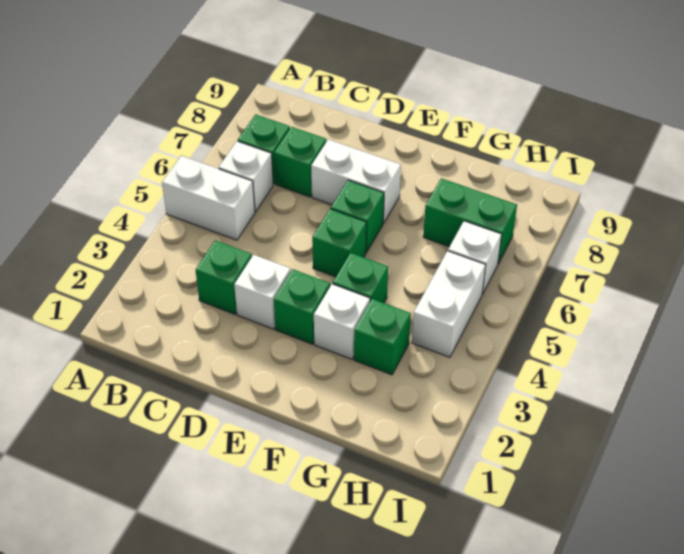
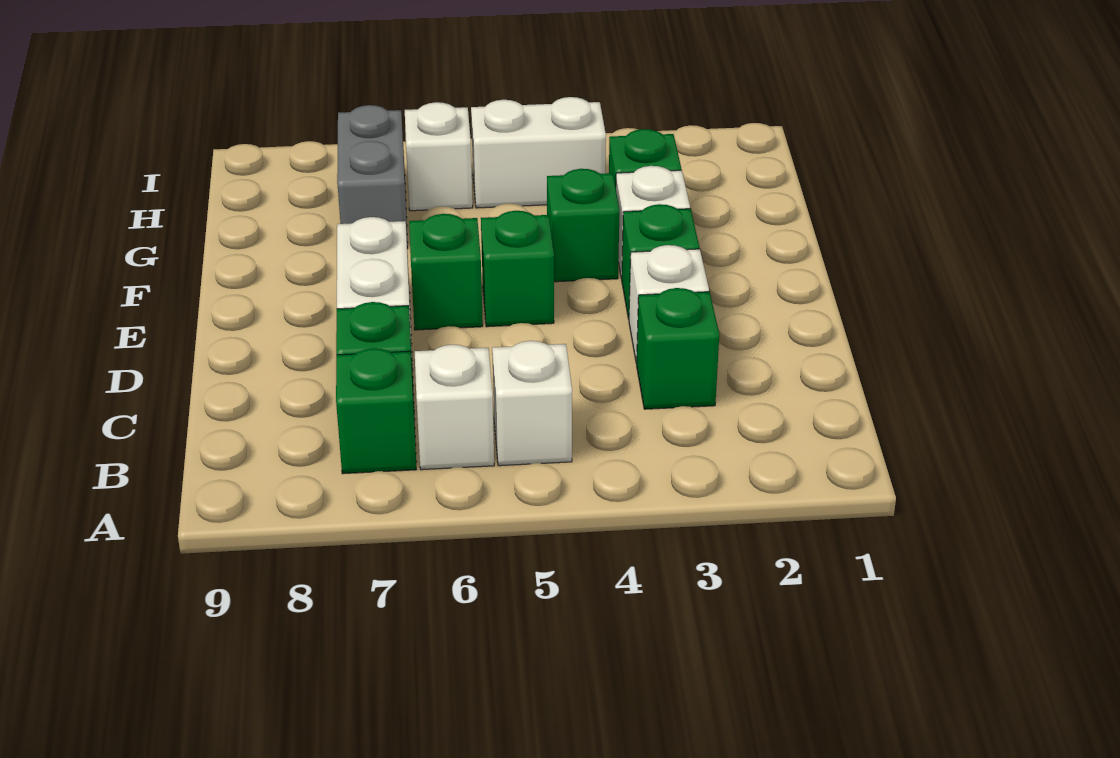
white 1x2 brick [162,156,255,240] -> white 1x1 brick [492,341,572,466]
green 1x2 brick [423,178,517,264] -> grey 1x2 brick [337,105,408,248]

